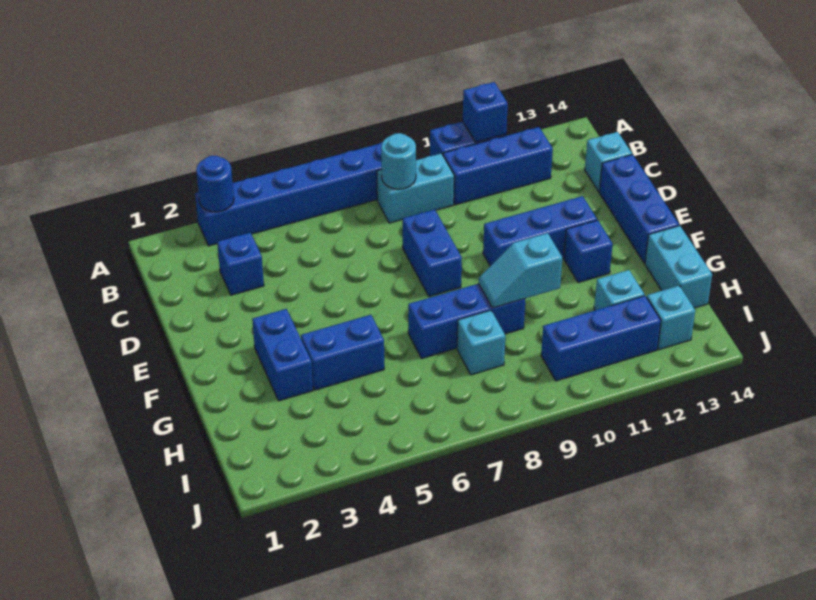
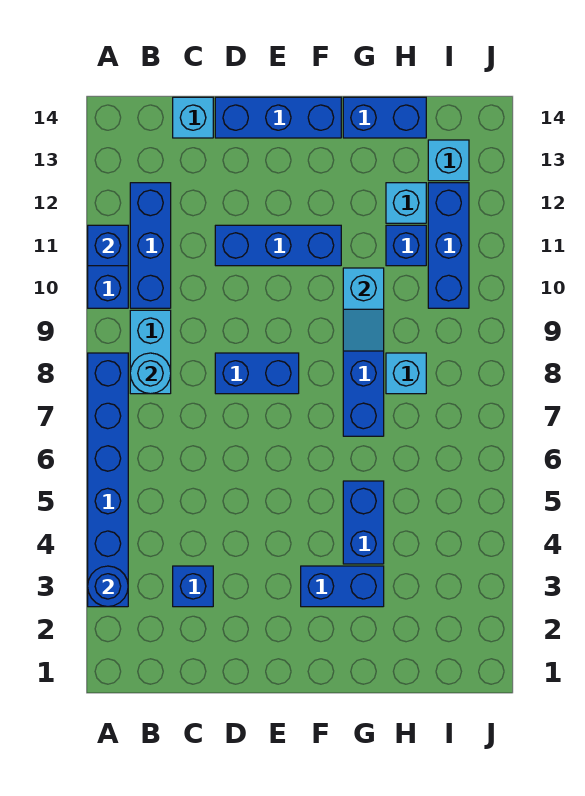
blue 1x3 brick [483,196,597,266] -> blue 1x3 brick turned to [215,225,341,266]
blue 1x1 brick [564,220,613,283] -> blue 1x1 brick moved to [386,225,426,266]
cyan 1x2 brick [645,226,712,308] -> blue 1x2 brick [343,97,426,138]

